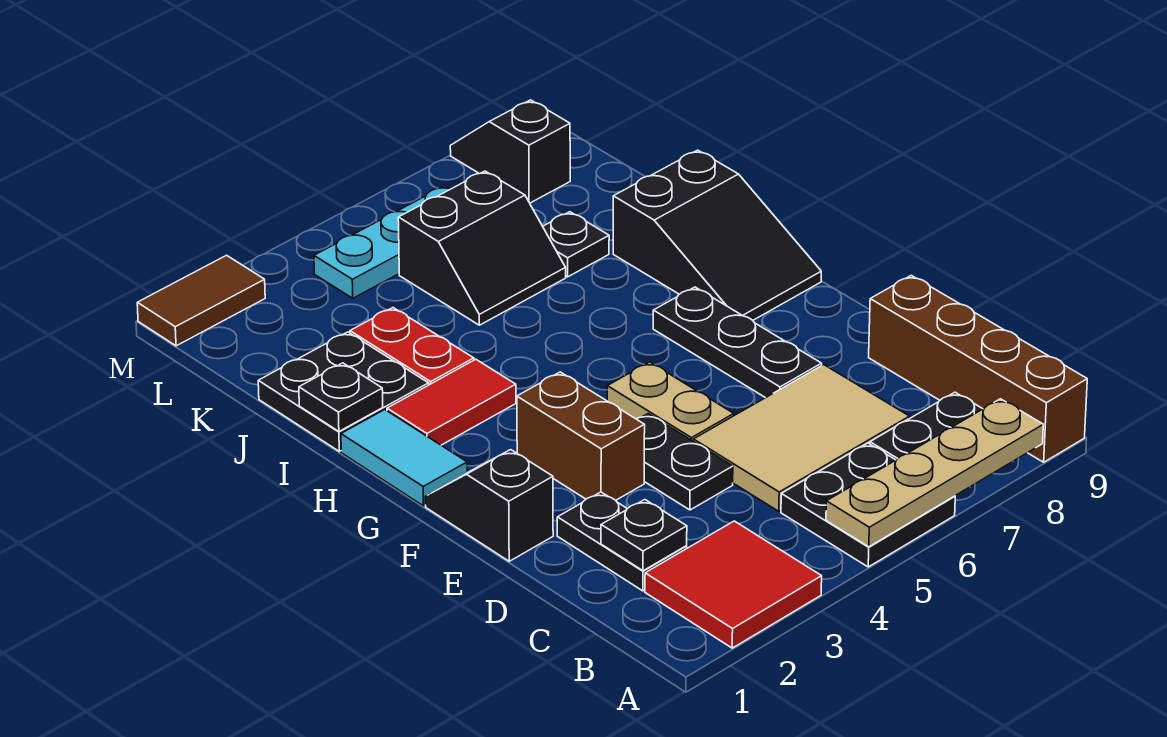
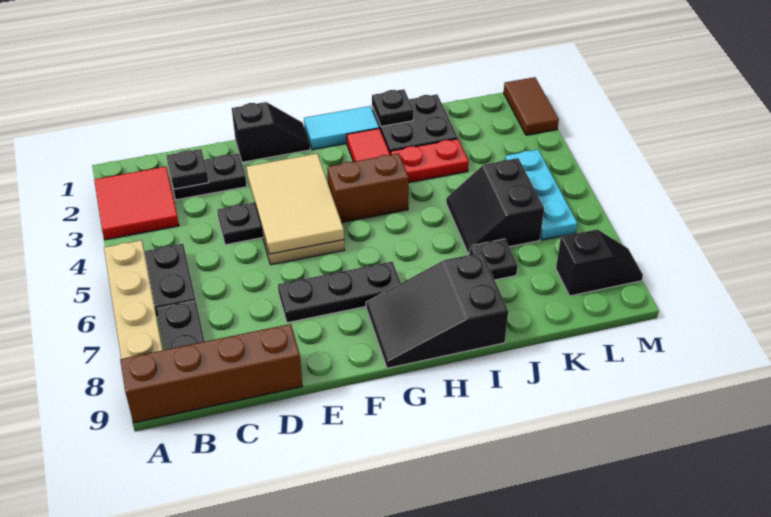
tan 2x3 tile [693,365,910,511] -> tan 2x3 tile moved to [247,154,344,254]
brown 1x2 brick [517,372,645,500] -> brown 1x2 brick moved to [327,154,409,222]

